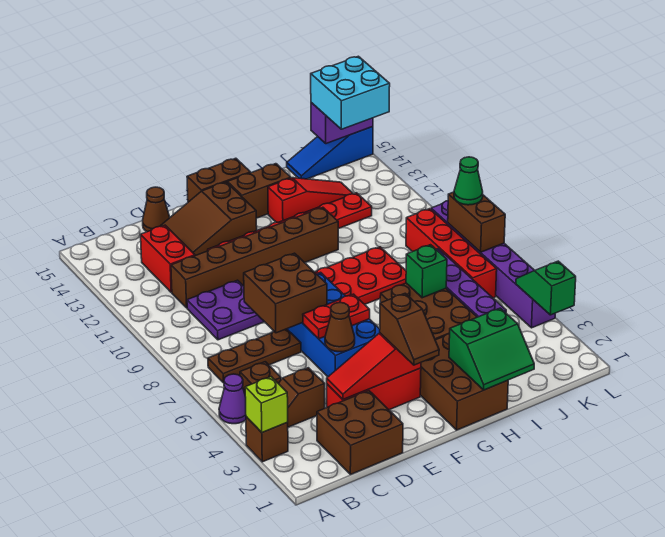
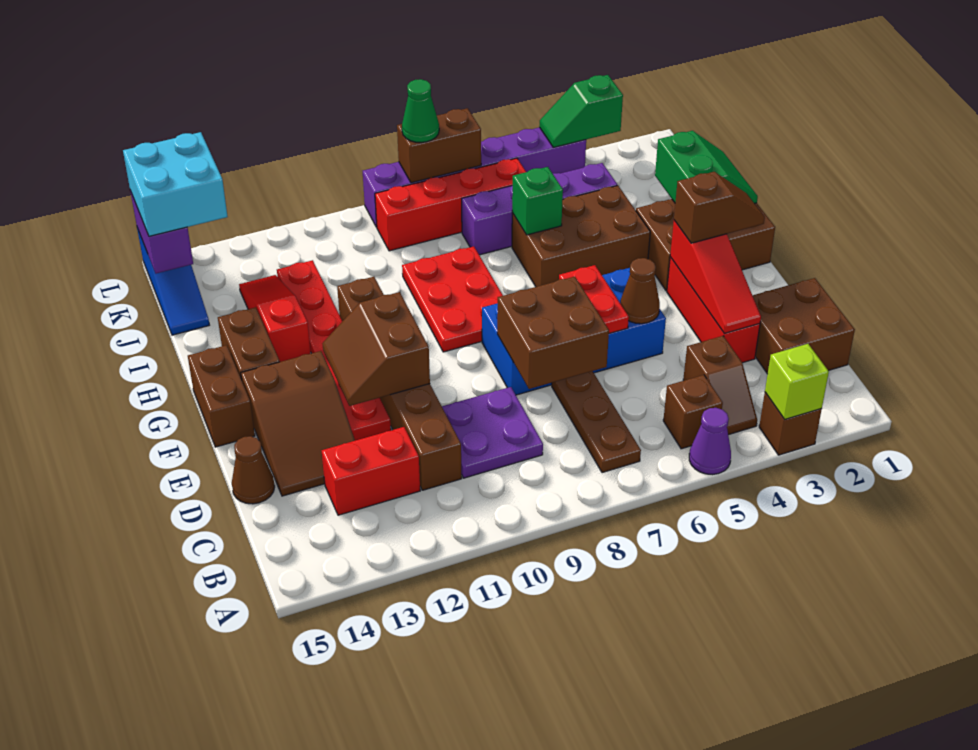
none -> brown 2x2 slope [323,292,430,406]

